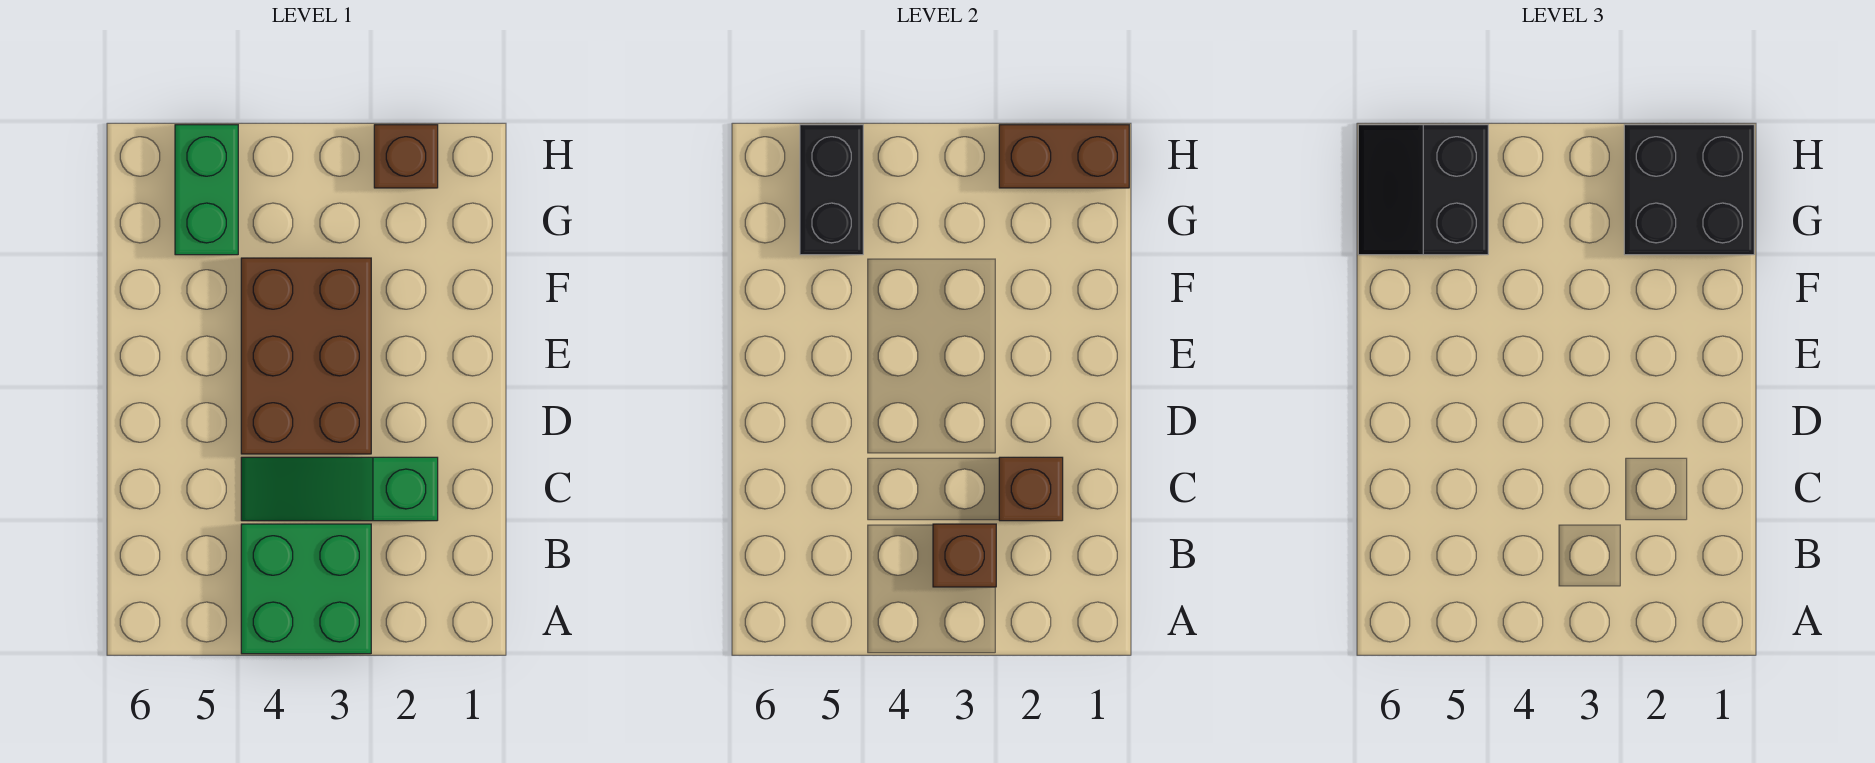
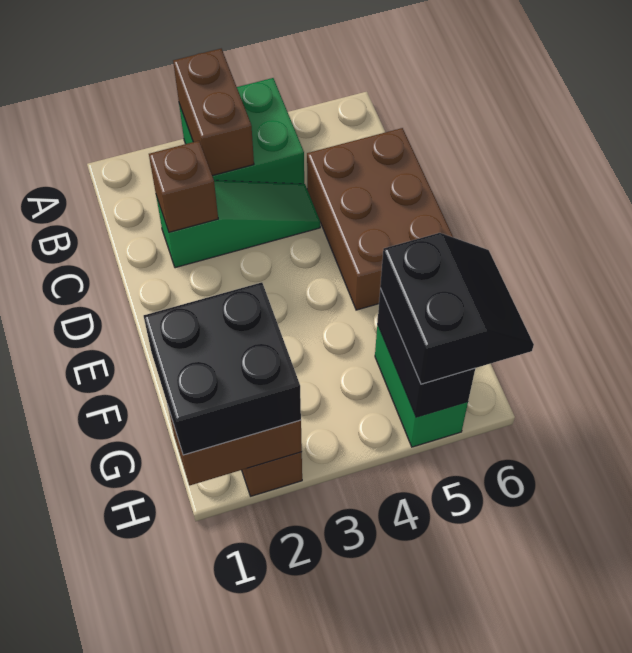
brown 1x1 brick [933,524,996,587] -> brown 1x2 brick [173,49,254,176]
brown 2x3 brick [241,258,371,454] -> brown 2x3 brick moved to [307,128,453,310]

